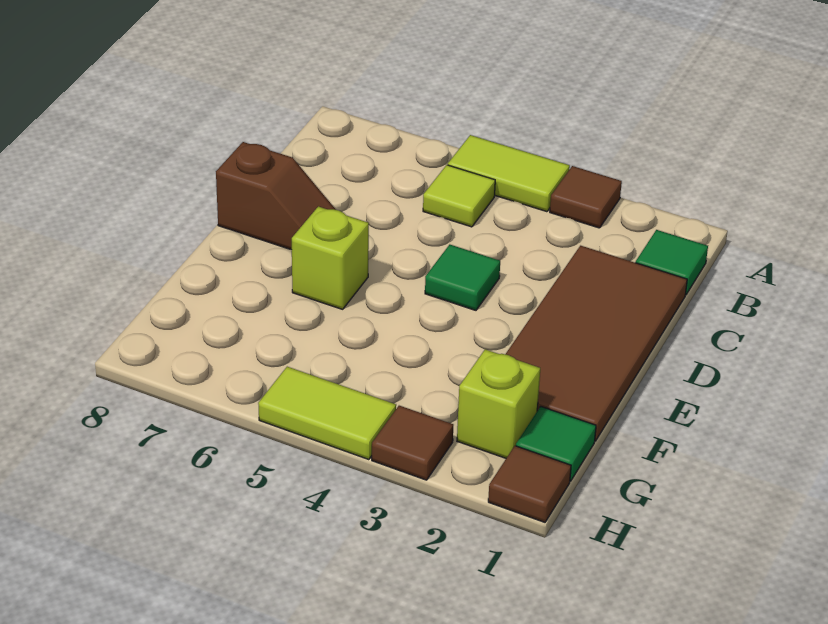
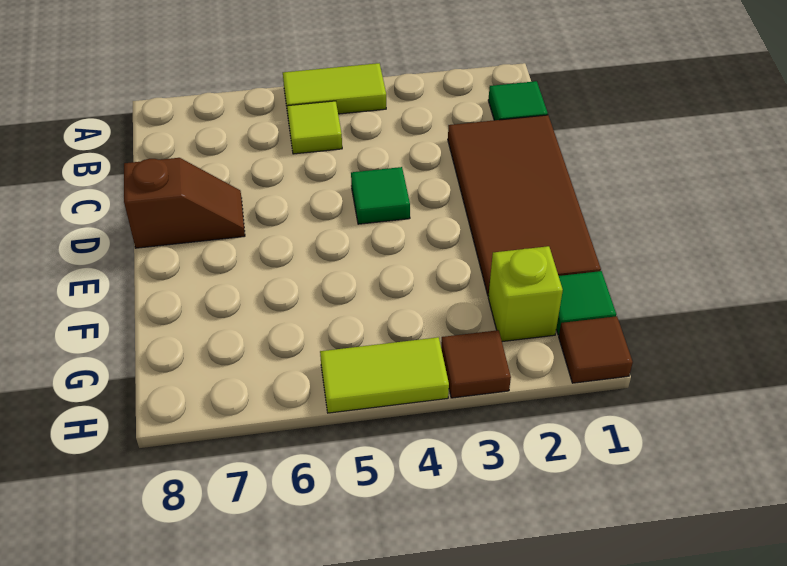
brown 1x1 tile [550,166,622,228] -> none
lime 1x1 brick [292,206,369,309] -> none

